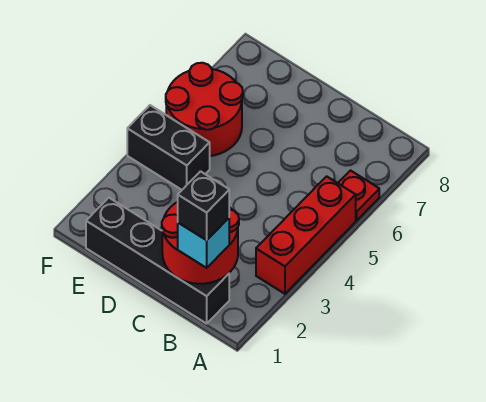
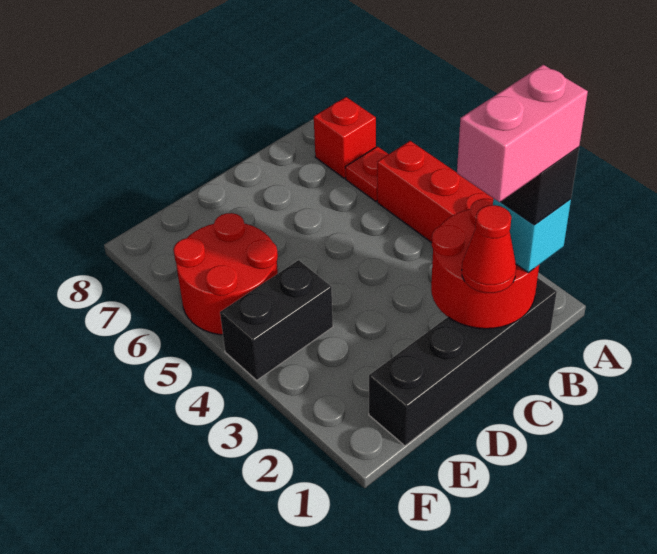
none -> red 1x1 brick [314,97,376,178]
none -> pink 1x2 brick [457,65,588,202]
none -> red 1x1 cone [462,205,516,293]

